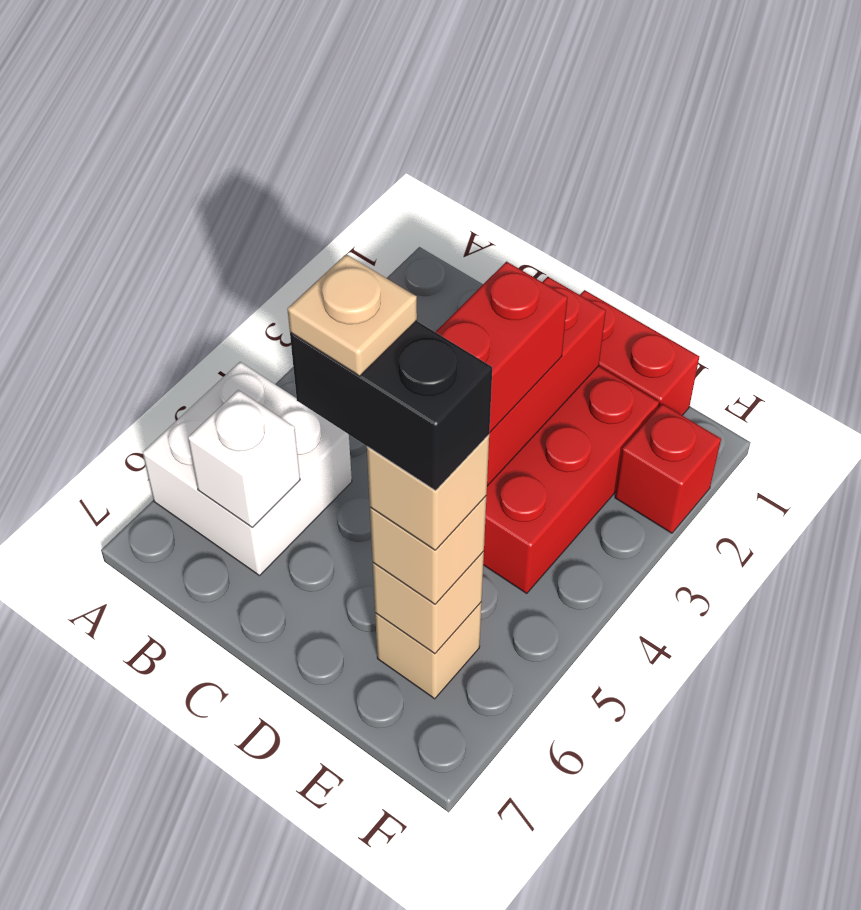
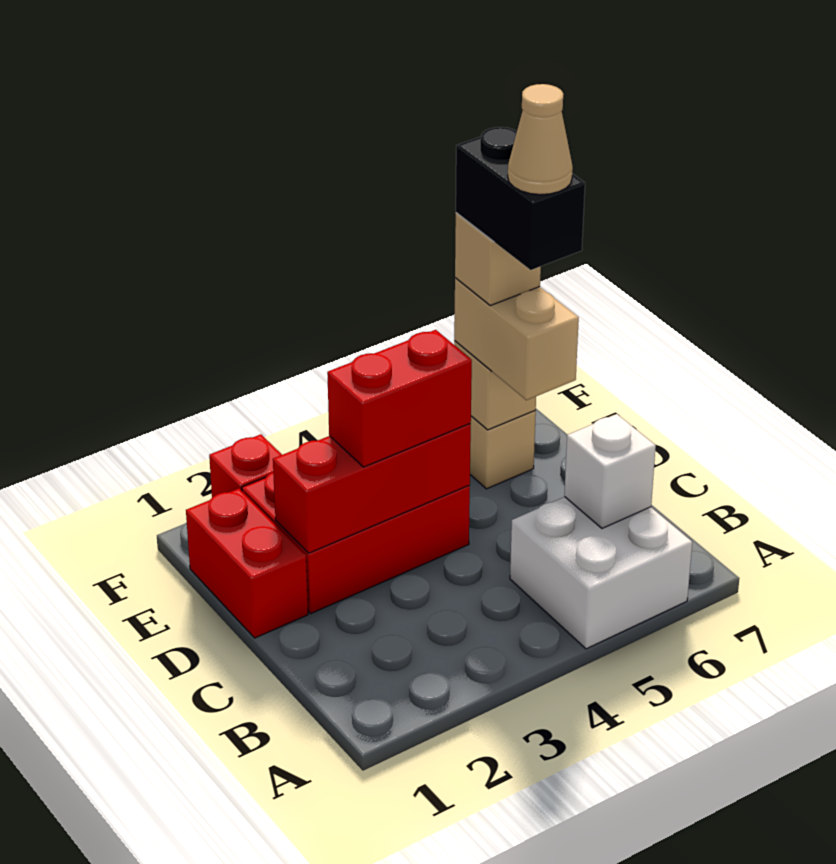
tan 1x1 plate [287,254,417,376] -> tan 1x1 cone [508,84,573,195]
tan 1x1 brick [370,496,486,604] -> tan 1x2 brick [454,278,579,400]

